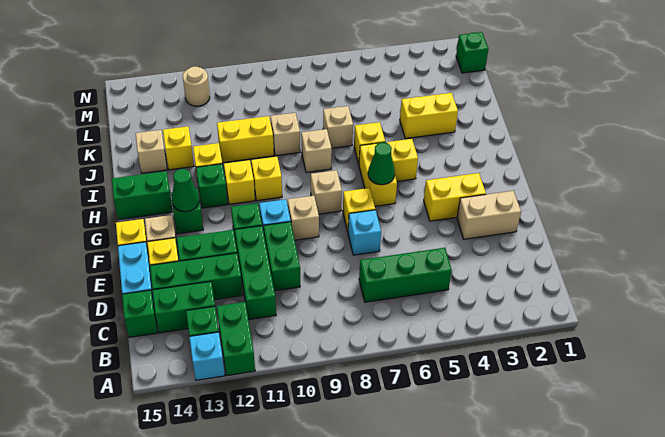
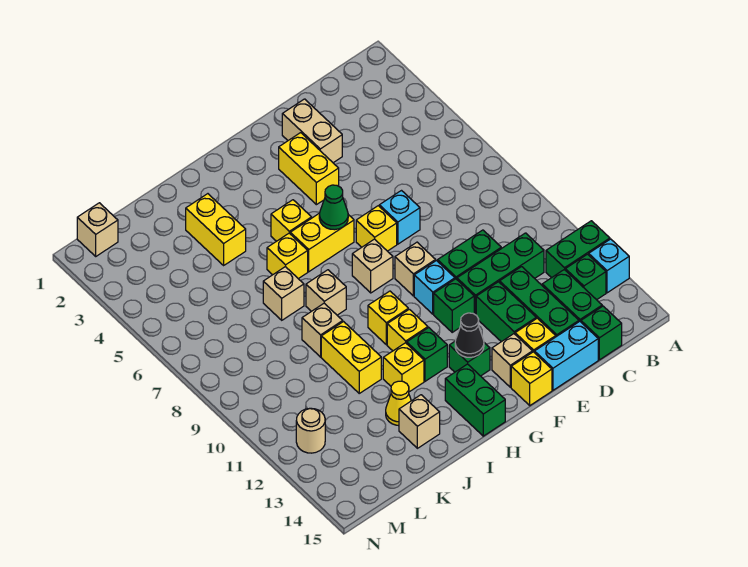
green 1x3 brick [359,248,452,302] -> none
green 1x1 cone [172,169,199,212] -> black 1x1 cone [455,313,484,357]
yellow 1x1 brick [163,126,194,170] -> yellow 1x1 cone [386,381,411,426]
green 1x1 brick [456,32,488,73] -> tan 1x1 brick [77,203,118,256]

